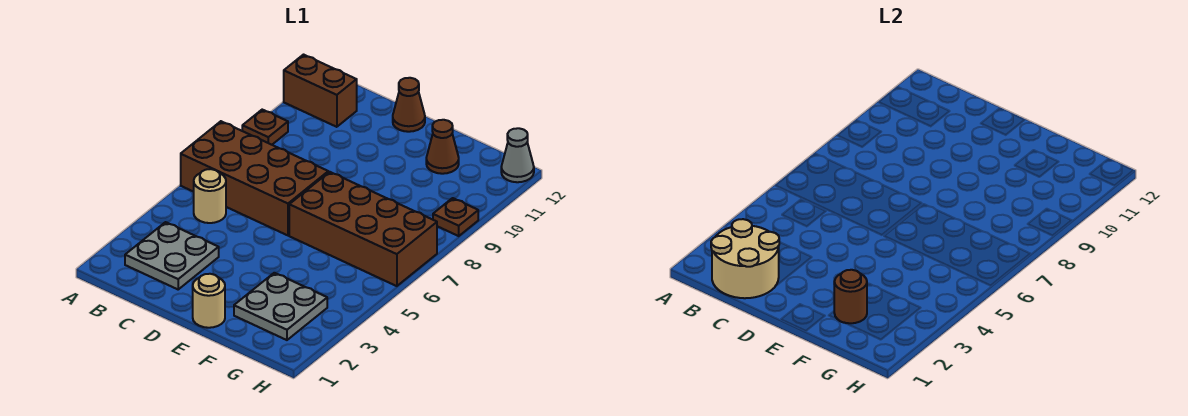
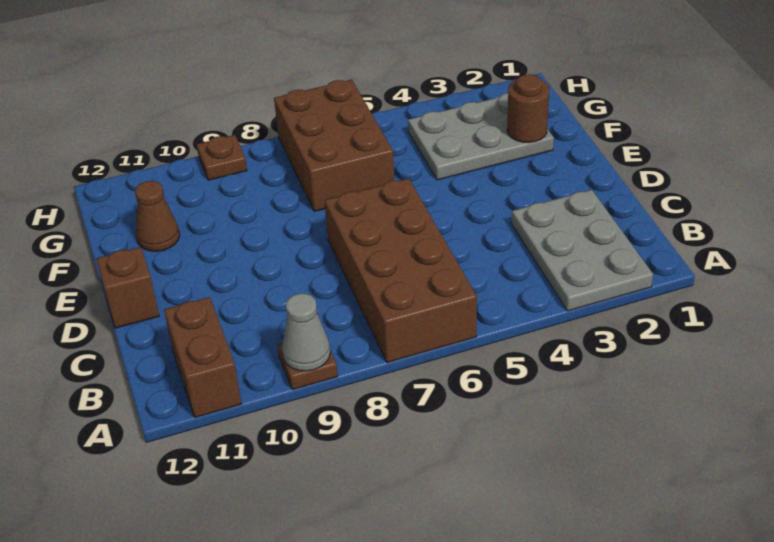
tan 2x2 round brick [711,219,779,298] -> none
grey 2x2 plate [125,222,219,289] -> grey 2x3 plate [511,190,653,311]
tan 1x1 round brick [194,169,226,223] -> none
brown 1x1 cone [393,78,425,132] -> brown 1x1 brick [96,247,159,328]
tan 1x1 round brick [193,274,225,328] -> none
brown 2x4 brick [289,172,437,286] -> brown 2x3 brick [274,79,394,211]
grey 2x2 plate [234,273,327,340] -> grey 2x3 plate [408,93,554,180]
grey 1x1 cone [501,128,534,182] -> grey 1x1 cone moved to [282,293,330,371]

